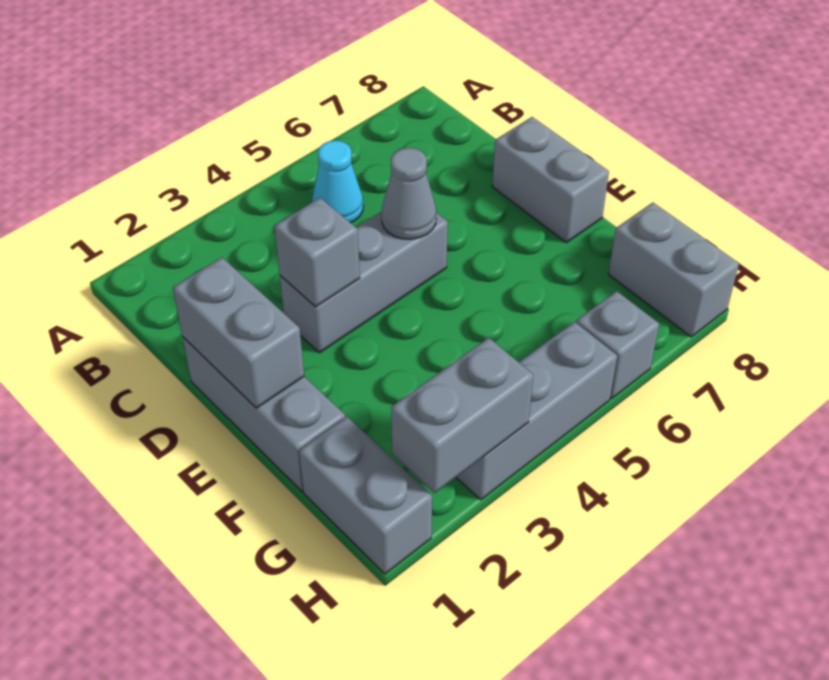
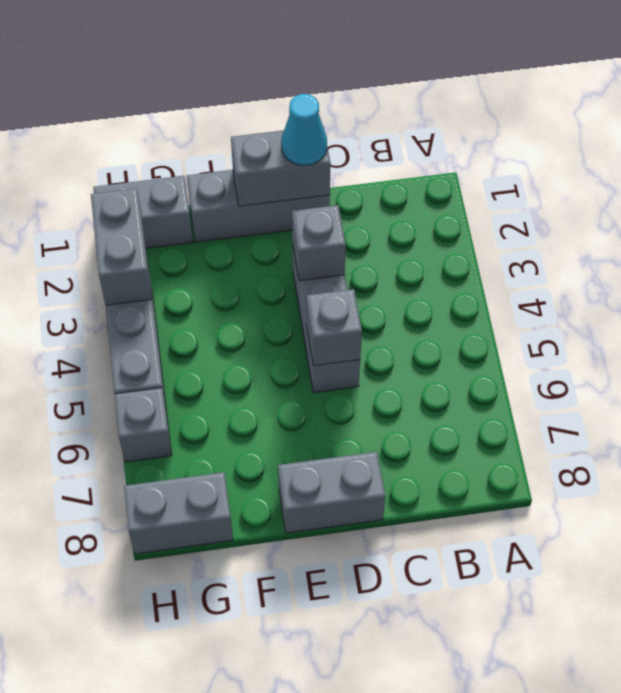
cyan 1x1 cone [312,141,363,223] -> cyan 1x1 cone moved to [281,94,327,165]
grey 1x1 cone [381,148,436,239] -> grey 1x1 brick [306,289,362,366]

